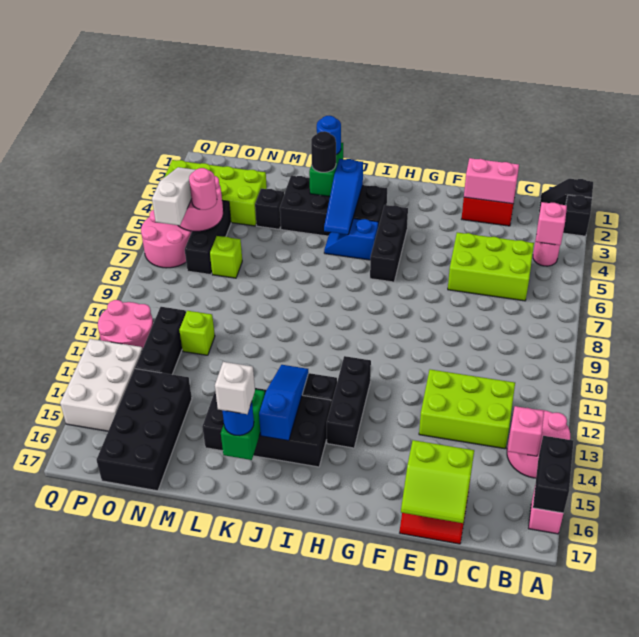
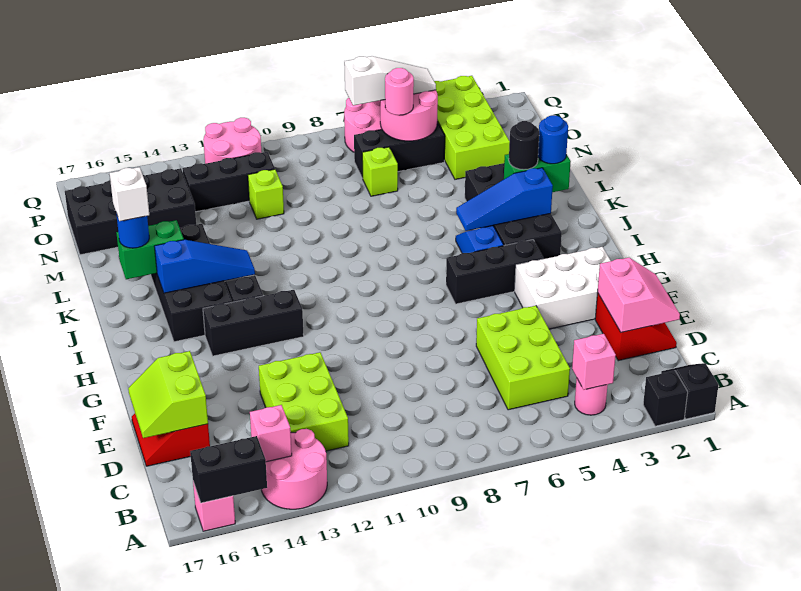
black 1x1 brick [255,189,284,229] -> none
white 2x3 brick [60,339,143,431] -> white 2x3 brick moved to [515,247,611,329]

